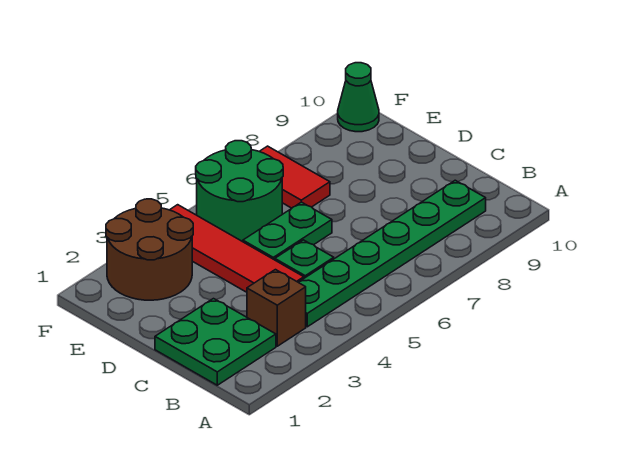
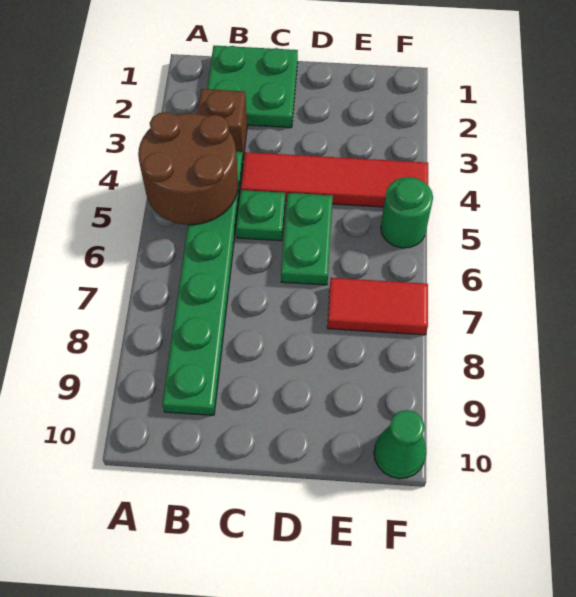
brown 2x2 round brick [106,199,193,300] -> brown 2x2 round brick moved to [138,112,238,225]
green 2x2 round brick [196,141,283,242] -> green 1x1 round brick [381,177,433,248]

